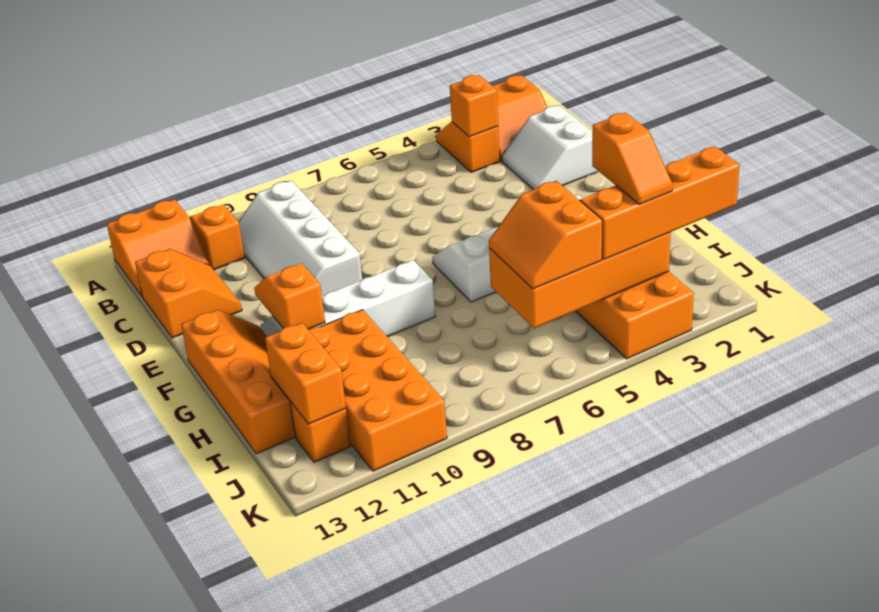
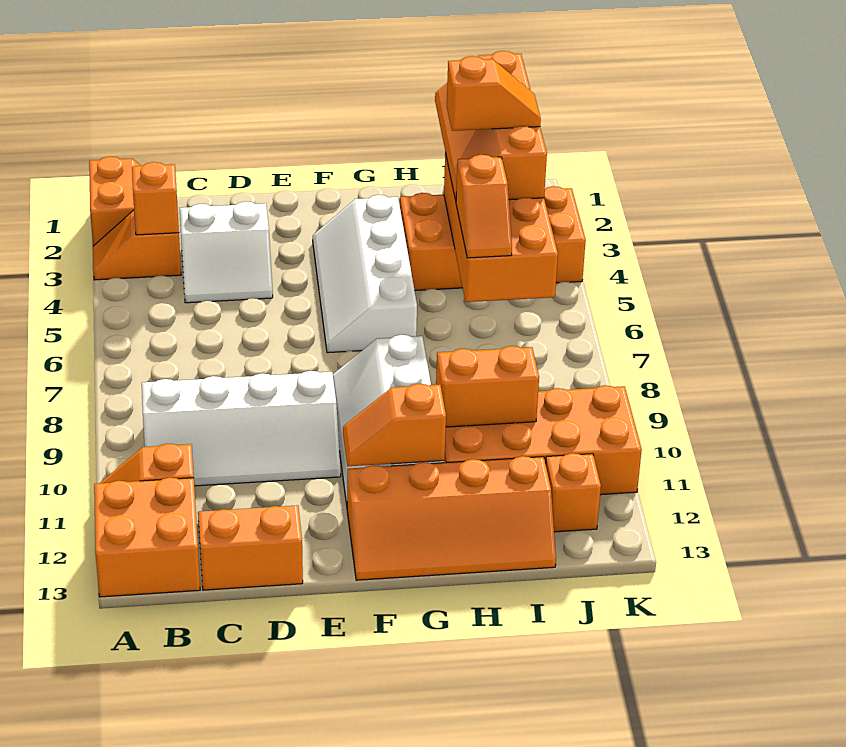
orange 2x2 slope [107,199,209,296] -> orange 2x2 brick [94,477,200,597]
white 2x2 slope [502,105,598,189] -> white 2x2 slope moved to [180,201,273,303]
orange 2x4 slope [181,310,295,454] -> orange 2x4 slope turned to [347,456,556,580]
orange 2x2 slope [489,181,602,289] -> orange 1x2 slope [456,155,512,258]
orange 1x2 brick [265,323,346,424] -> orange 1x2 brick moved to [436,346,539,427]

